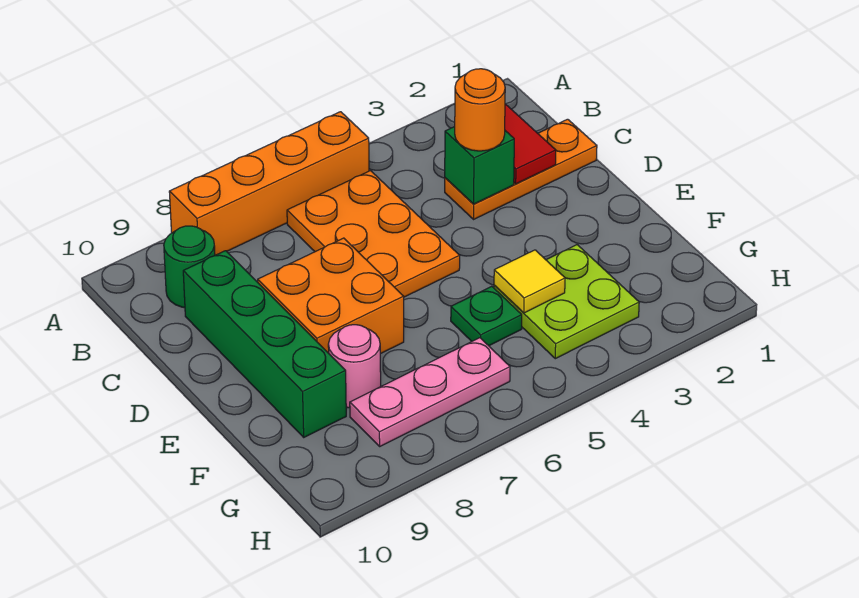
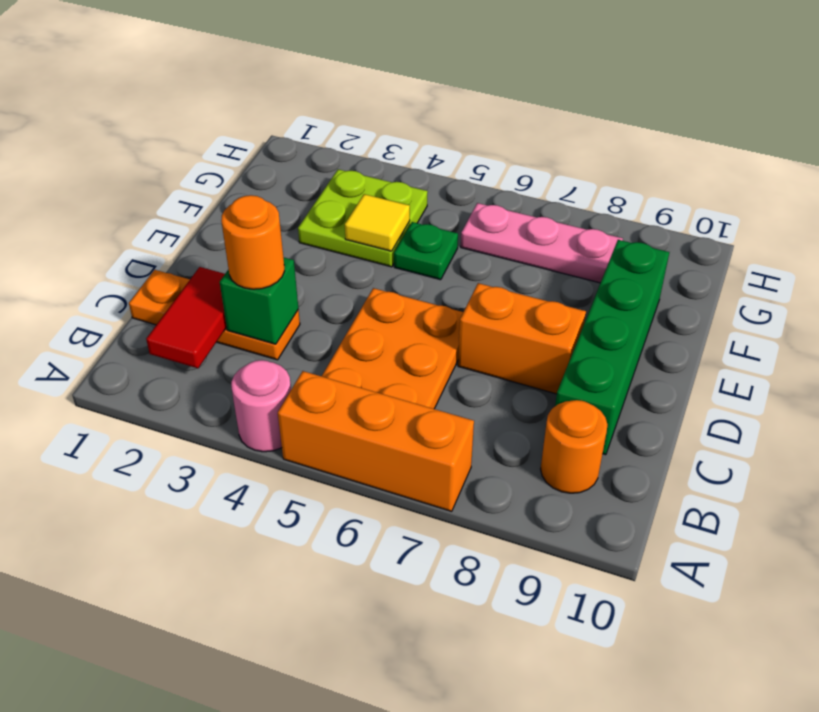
orange 1x4 brick [169,112,369,255] -> orange 1x3 brick [278,371,474,511]
green 1x1 round brick [164,226,215,308] -> orange 1x1 round brick [541,400,608,493]
orange 2x2 brick [258,238,404,354] -> orange 1x2 brick [458,283,586,394]
pink 1x1 round brick [328,325,381,408] -> pink 1x1 round brick moved to [231,360,291,452]

